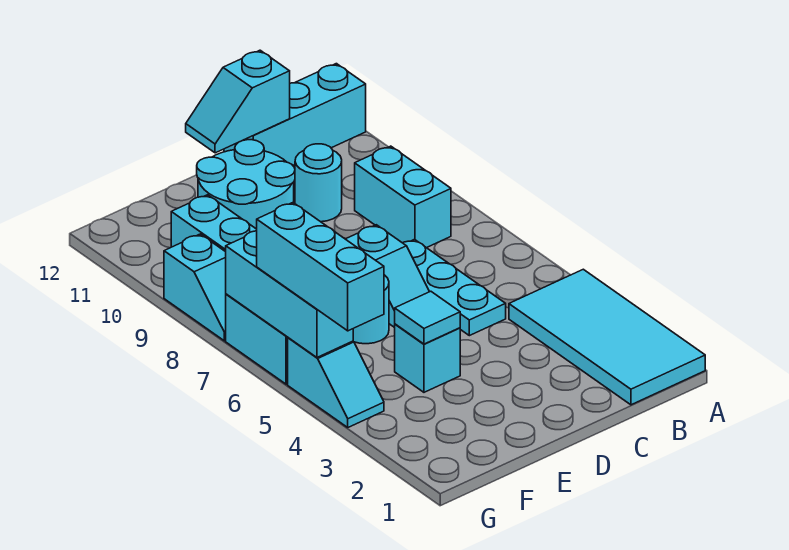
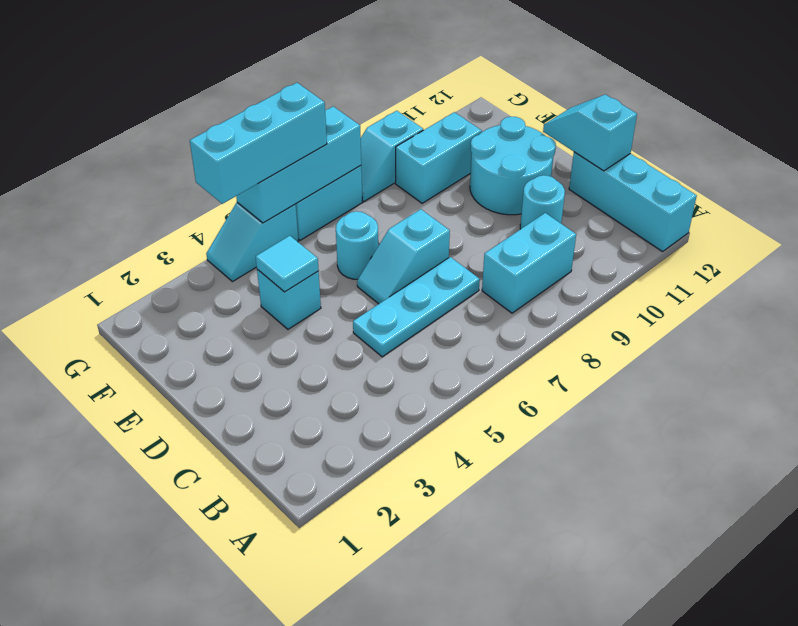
cyan 2x4 tile [509,269,705,405] -> none

